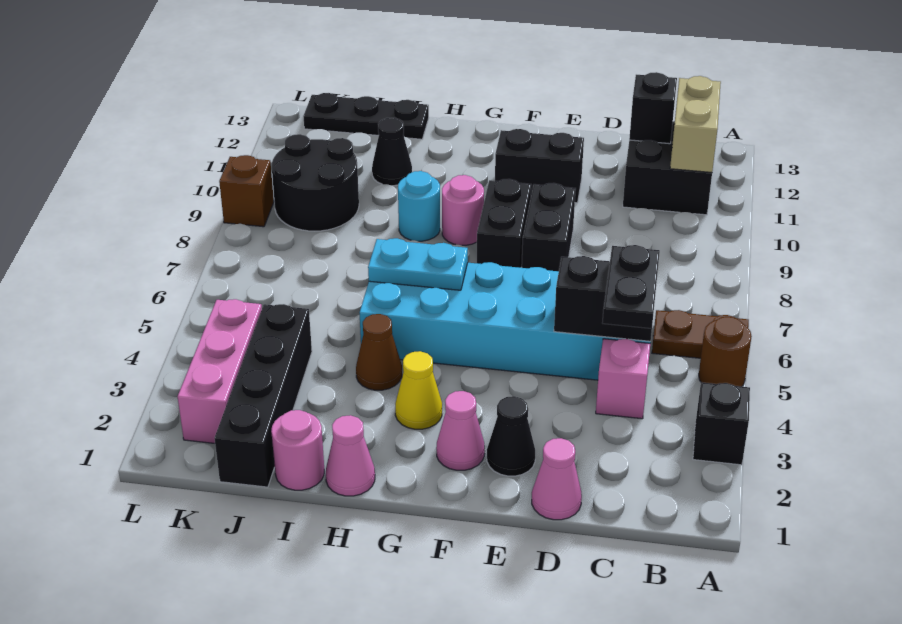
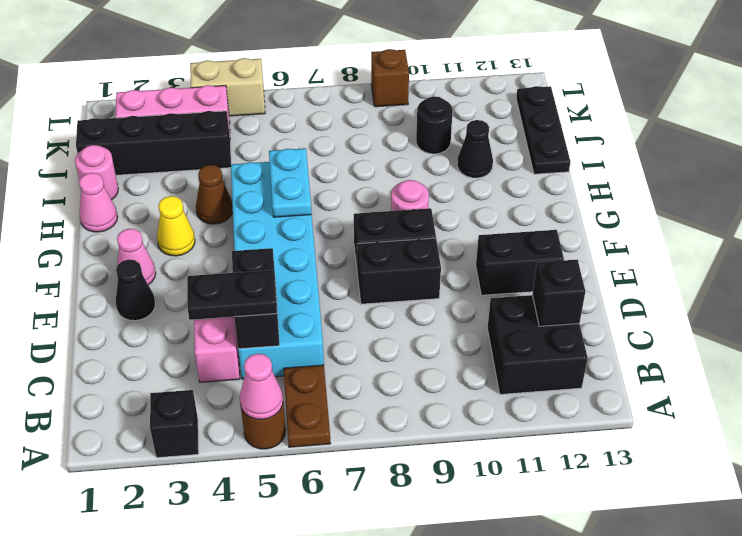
tan 1x2 brick [670,76,721,173] -> tan 1x2 brick moved to [190,58,265,116]
pink 1x1 cone [532,438,582,520] -> pink 1x1 cone moved to [240,354,283,420]
black 1x2 brick [495,129,584,203] -> black 1x2 brick turned to [476,230,564,295]
cyan 1x1 round brick [398,171,440,241] -> none
black 2x2 round brick [272,134,359,231] -> black 1x1 round brick [416,96,453,154]

